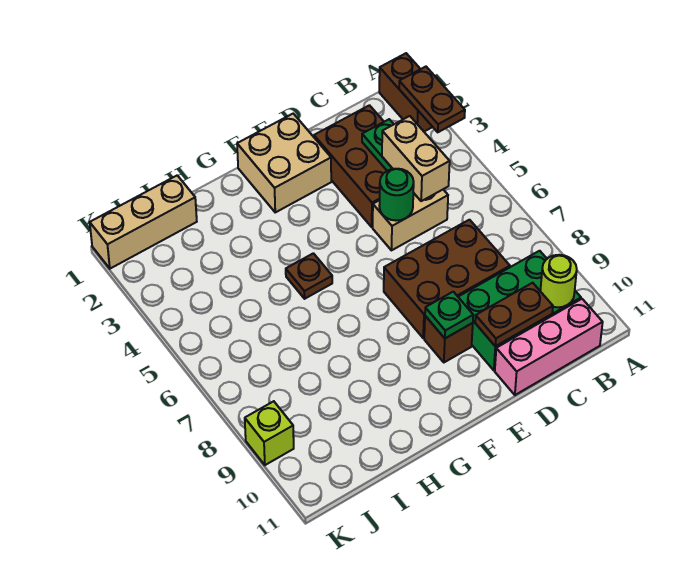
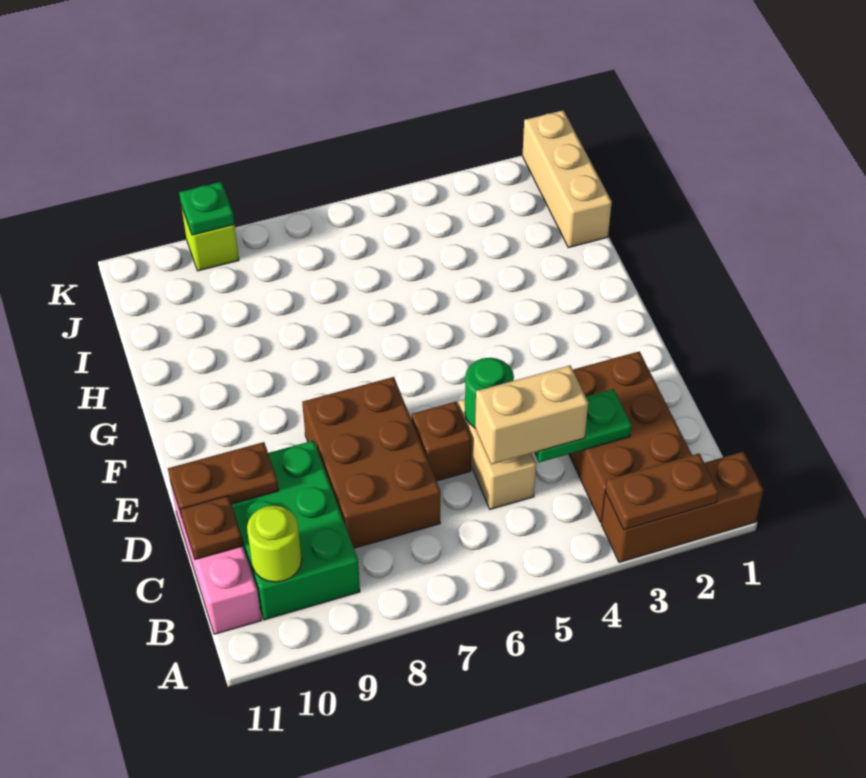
brown 1x2 brick [379,53,432,132] -> brown 1x3 brick [601,452,763,562]
brown 2x3 brick [314,105,387,227] -> brown 2x3 brick turned to [569,352,692,522]
brown 1x2 plate [475,283,553,346] -> brown 1x2 plate turned to [168,442,279,516]
tan 2x2 brick [237,114,331,212] -> none
brown 1x1 brick [424,316,473,362] -> brown 1x1 brick moved to [412,402,472,481]
green 1x1 plate [425,292,473,338] -> green 1x1 plate moved to [179,182,234,235]
brown 1x1 plate [286,253,332,299] -> brown 1x1 plate moved to [180,496,243,559]

